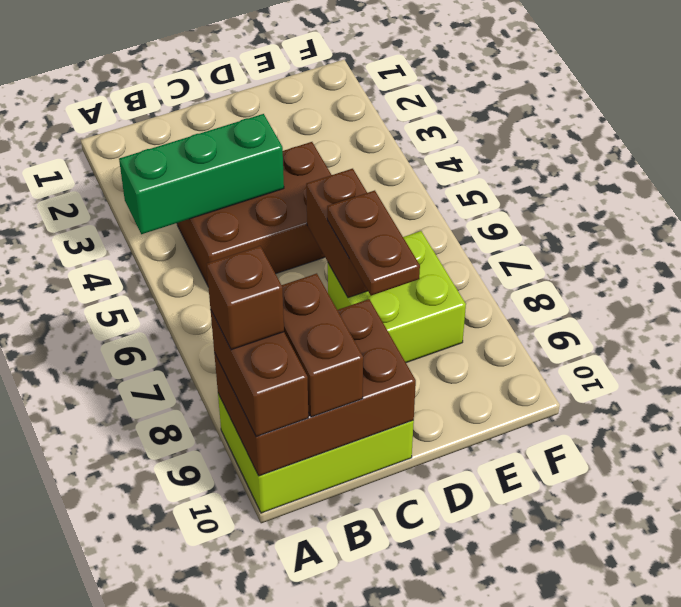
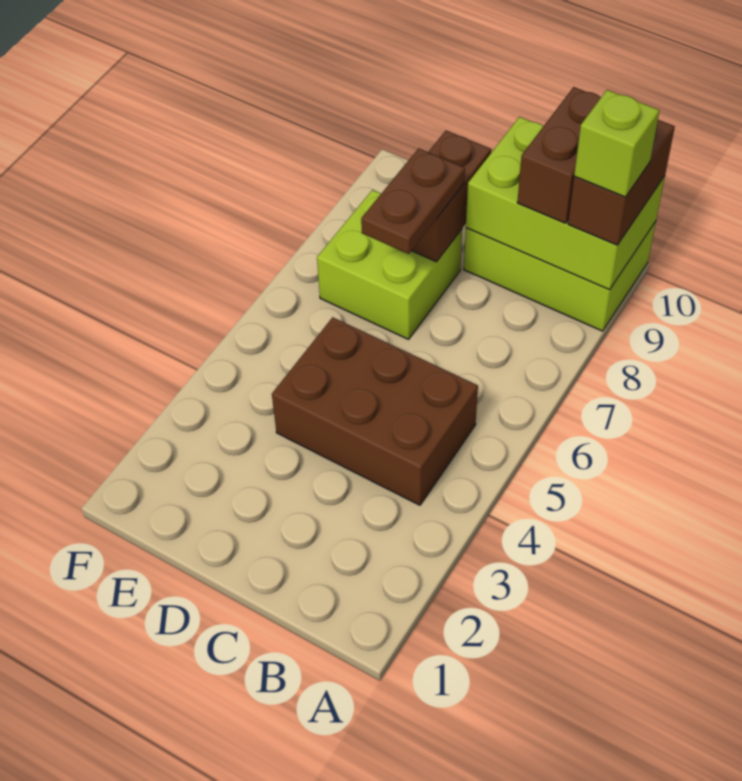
green 1x3 brick [119,114,284,234] -> none
brown 2x3 brick [214,299,416,476] -> lime 2x3 brick [466,117,665,290]
brown 1x1 brick [206,246,284,350] -> lime 1x1 brick [574,90,660,197]
brown 1x2 brick [306,169,368,298] -> brown 1x2 brick moved to [412,131,491,262]

